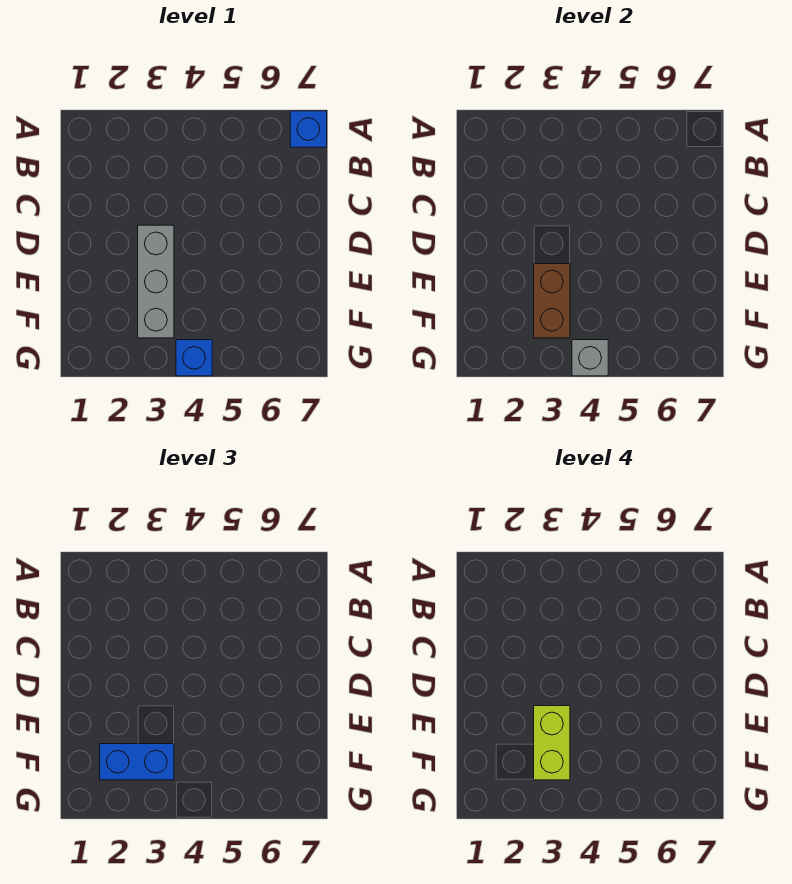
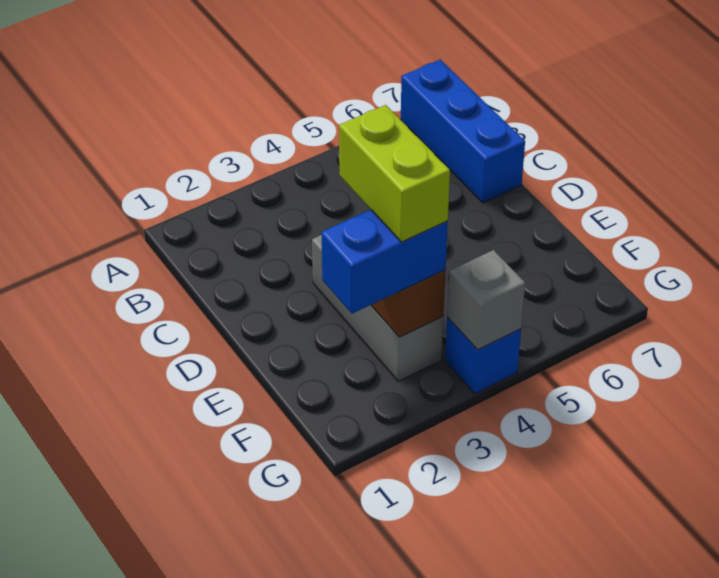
blue 1x1 brick [290,111,327,147] -> blue 1x3 brick [401,60,525,203]

